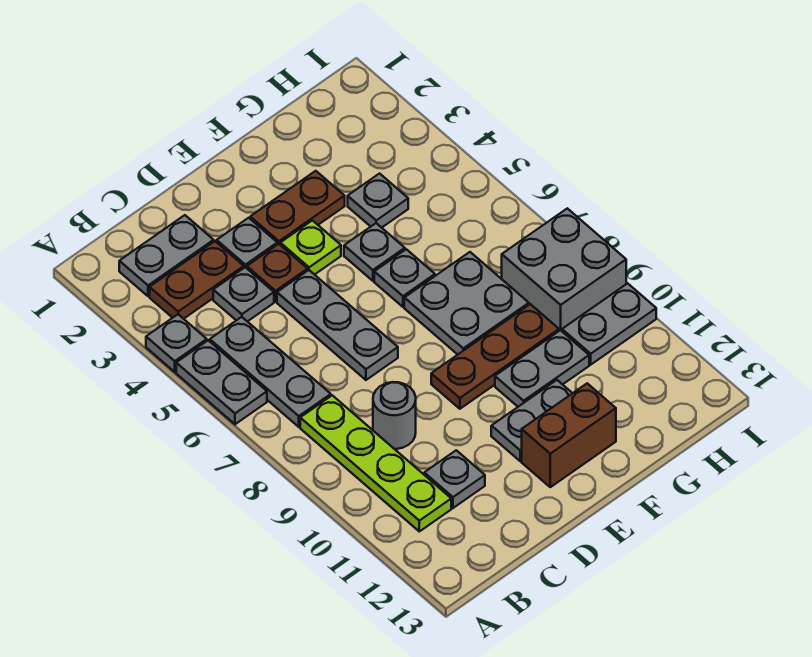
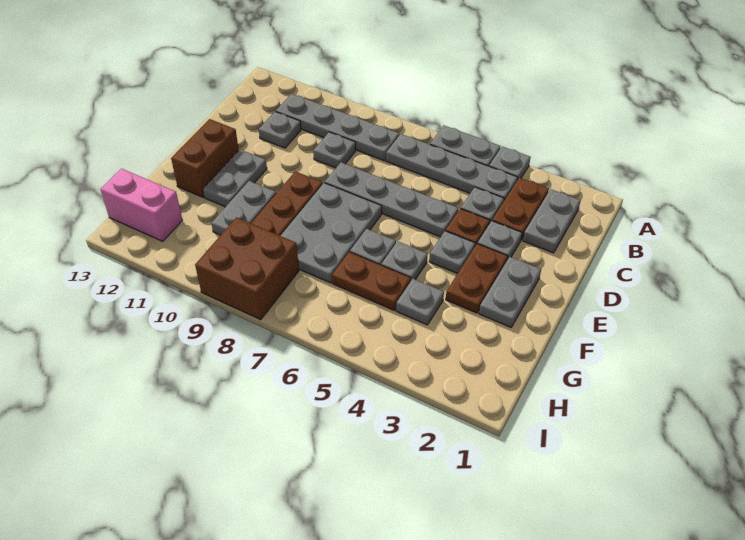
grey 1x3 plate [210,317,331,427] -> grey 1x4 plate [386,134,518,200]
lime 1x4 plate [300,395,451,531] -> grey 1x4 plate [276,94,399,161]
grey 1x1 round brick [373,382,416,449] -> grey 1x1 plate [313,132,356,168]
grey 1x3 plate [277,270,398,380] -> grey 1x4 plate [325,162,458,237]
lime 1x1 plate [280,220,341,275] -> grey 1x1 plate [429,231,475,274]
grey 2x2 plate [404,252,529,354] -> grey 2x3 plate [281,183,382,283]
none -> brown 1x2 plate [332,252,411,311]
grey 2x2 brick [502,208,626,331] -> brown 2x2 brick [195,217,299,320]
grey 1x2 plate [562,283,656,365] -> grey 1x2 plate moved to [479,257,541,327]
none -> pink 1x2 brick [100,169,182,241]

